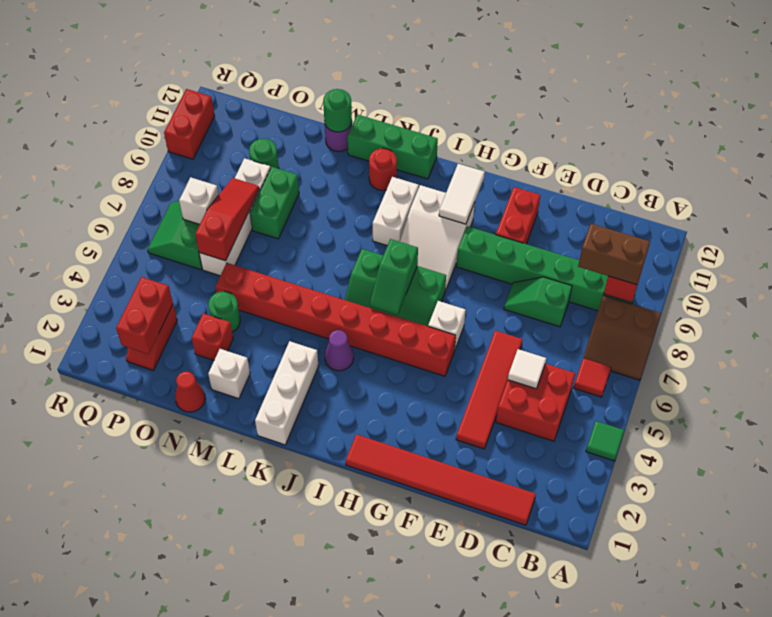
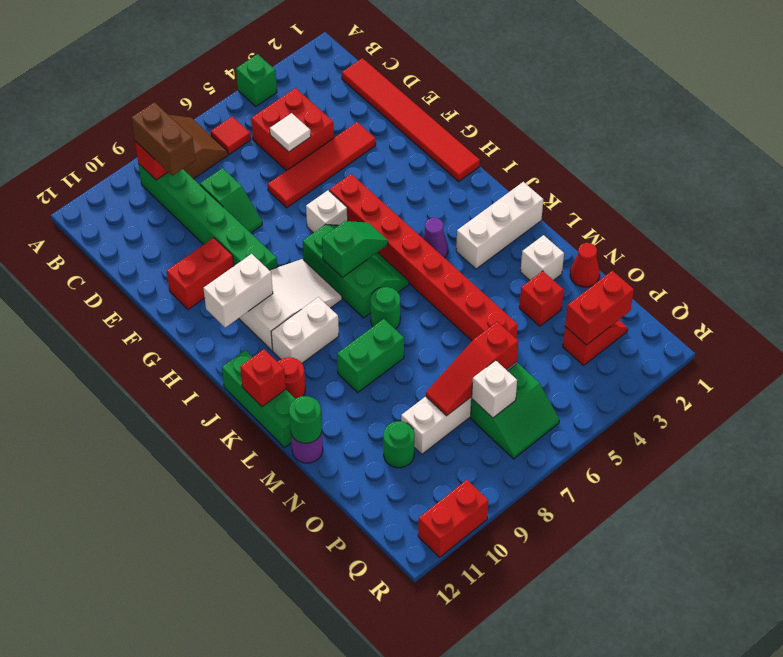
green 1x1 tile [586,421,624,461] -> green 1x1 brick [236,54,277,106]
white 1x2 tile [439,164,485,224] -> white 1x2 brick [203,254,273,328]
none -> red 1x1 brick [240,349,286,407]
green 1x1 round brick [208,291,240,332] -> green 1x1 round brick moved to [370,287,400,329]
green 1x2 brick [250,167,299,239] -> green 1x2 brick moved to [337,319,404,392]

